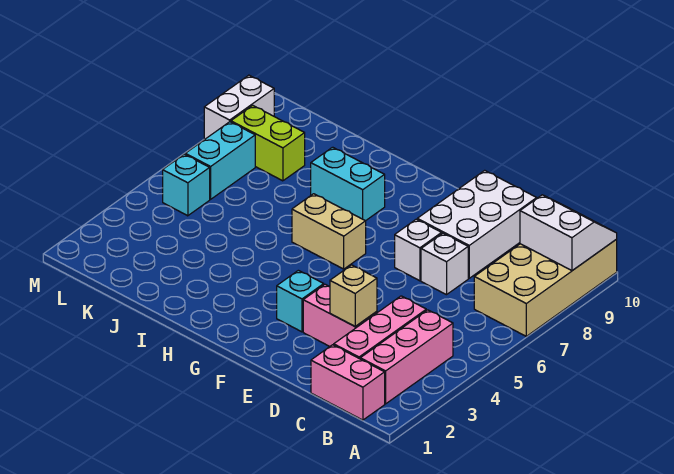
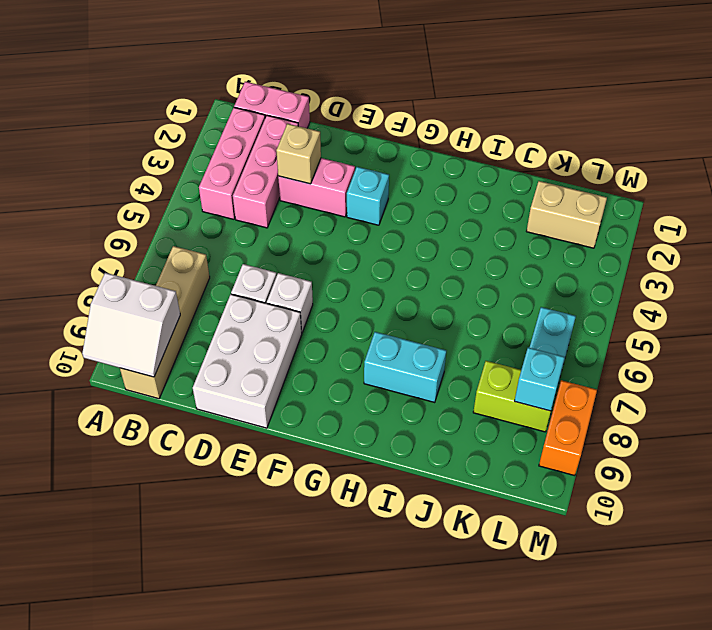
tan 2x4 brick [474,240,617,336] -> tan 1x4 brick [120,246,210,399]
tan 1x2 brick [292,194,366,269] -> tan 1x2 brick moved to [526,181,607,248]
cyan 1x1 brick [163,154,210,216] -> cyan 1x1 brick moved to [515,348,565,411]
white 1x2 brick [204,75,274,140] -> orange 1x2 brick [539,380,597,476]

